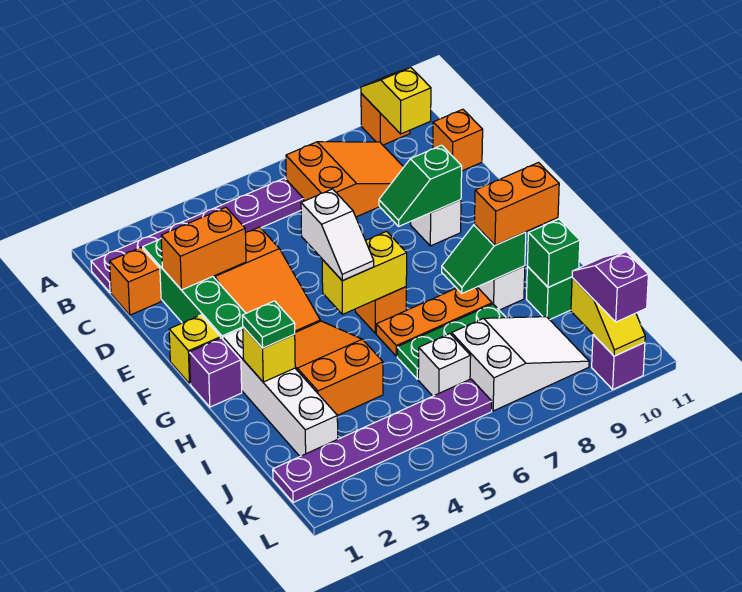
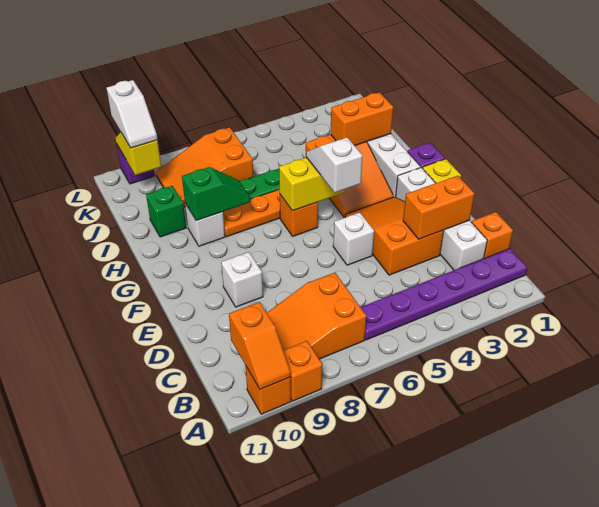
yellow 1x2 slope [361,68,431,134] -> orange 1x2 slope [229,302,291,389]
green 1x4 brick [143,239,246,339] -> white 1x4 brick [396,167,487,270]
orange 1x1 brick [433,109,483,171] -> orange 1x1 brick moved to [283,341,322,401]
green 1x2 slope [379,145,462,226] -> none
yellow 1x1 brick [243,327,295,382] -> none
green 1x1 plate [242,301,295,348] -> none
orange 1x2 brick [475,163,559,245] -> orange 1x2 brick moved to [331,92,393,146]
green 1x1 brick [527,219,580,287] -> none
white 1x1 brick [418,334,471,396] -> white 1x1 brick moved to [333,212,374,265]
white 2x3 slope [452,317,589,411] -> orange 2x3 slope [156,127,253,207]
purple 1x6 plate [273,379,492,503] -> none
purple 1x2 slope [572,252,648,322] -> white 1x2 slope [107,80,158,148]

